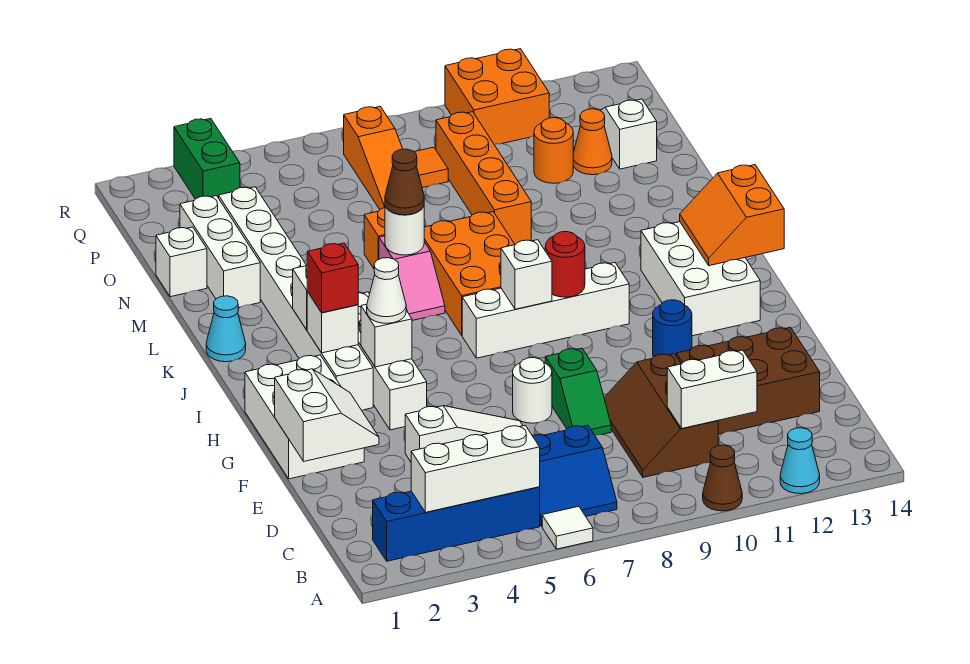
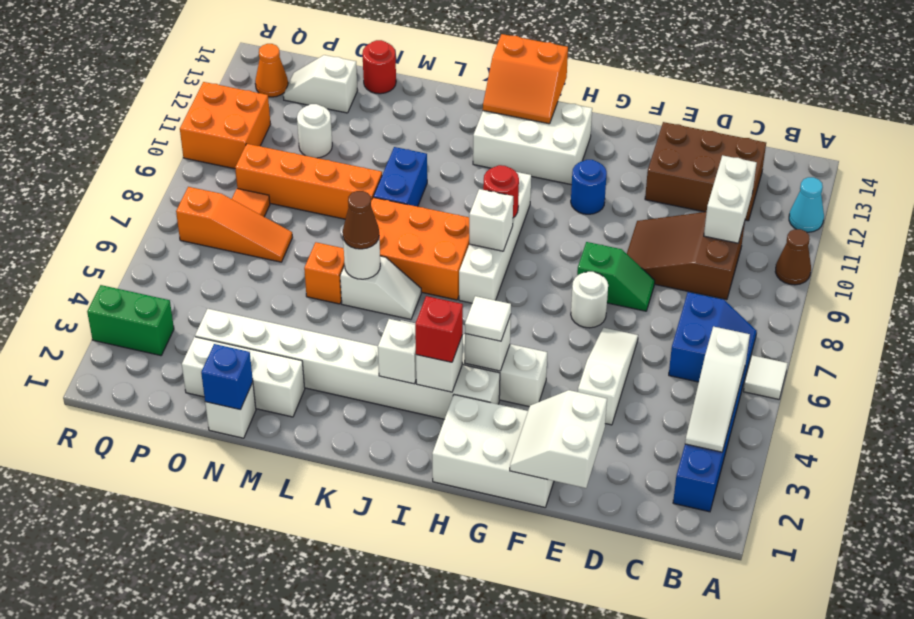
white 1x3 brick [411,425,540,512] -> white 1x3 slope [685,326,750,452]
brown 2x3 slope [604,354,718,477] -> brown 2x3 slope turned to [627,212,745,300]
brown 2x3 brick [676,327,820,434] -> brown 2x3 brick turned to [645,122,766,221]
white 2x2 slope [275,369,379,461] -> white 2x2 slope turned to [510,390,607,488]
white 1x1 cone [367,258,406,323] -> white 1x1 tile [465,296,511,341]
cyan 1x1 cone [206,296,246,362] -> none
pink 1x2 slope [379,236,445,321] -> white 1x2 slope [340,256,421,319]
none -> blue 1x2 brick [373,147,427,207]
none -> blue 1x1 brick [201,344,253,410]
none -> red 1x1 round brick [362,40,396,94]
orange 1x1 round brick [534,118,573,183] -> white 1x1 round brick [297,104,332,158]
orange 1x1 cone [573,109,612,175] -> orange 1x1 cone moved to [255,44,288,97]

